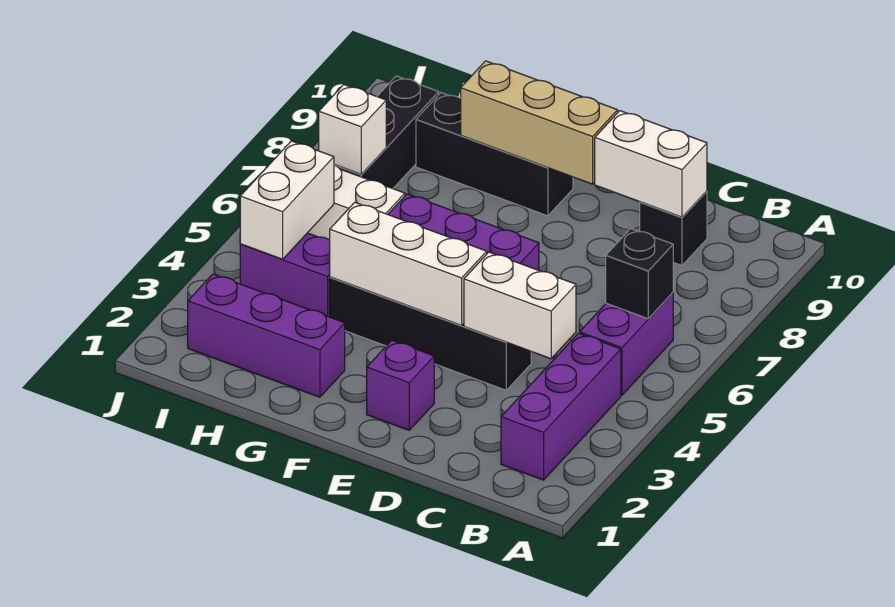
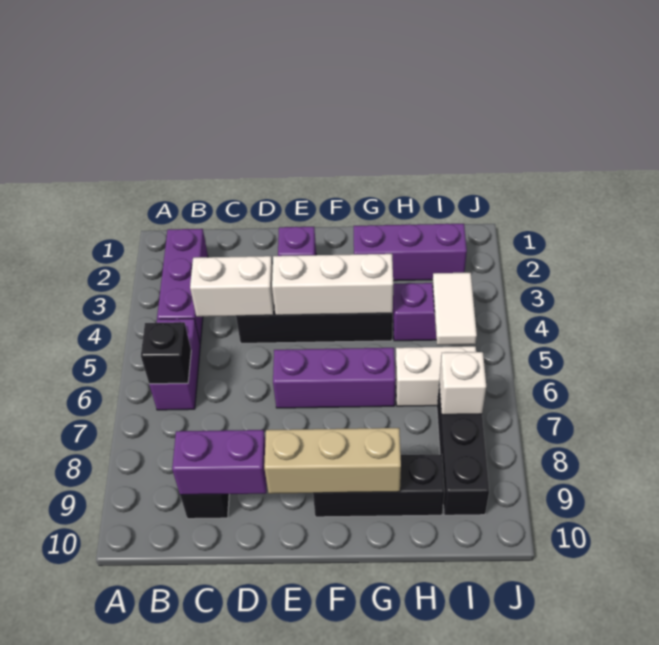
white 1x2 brick [595,111,707,217] -> purple 1x2 brick [172,430,267,495]
white 1x2 brick [240,141,334,259] -> white 1x2 tile [433,273,477,345]

